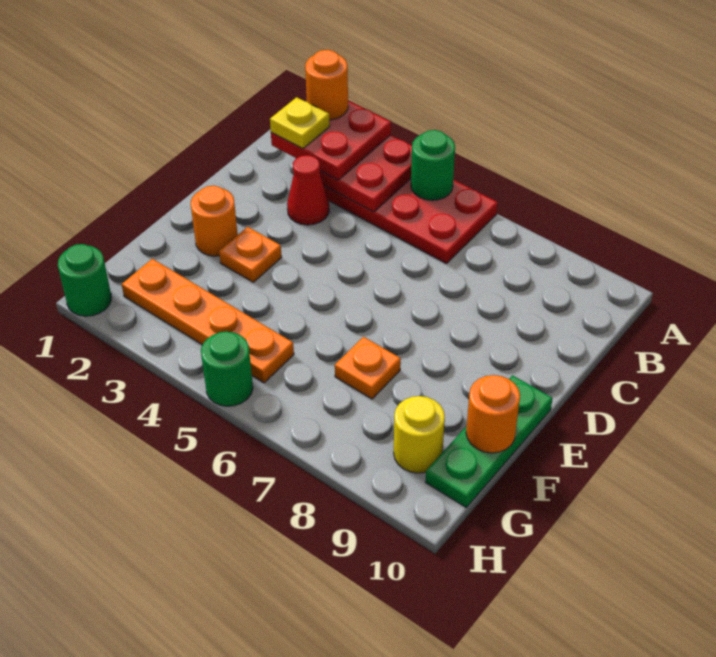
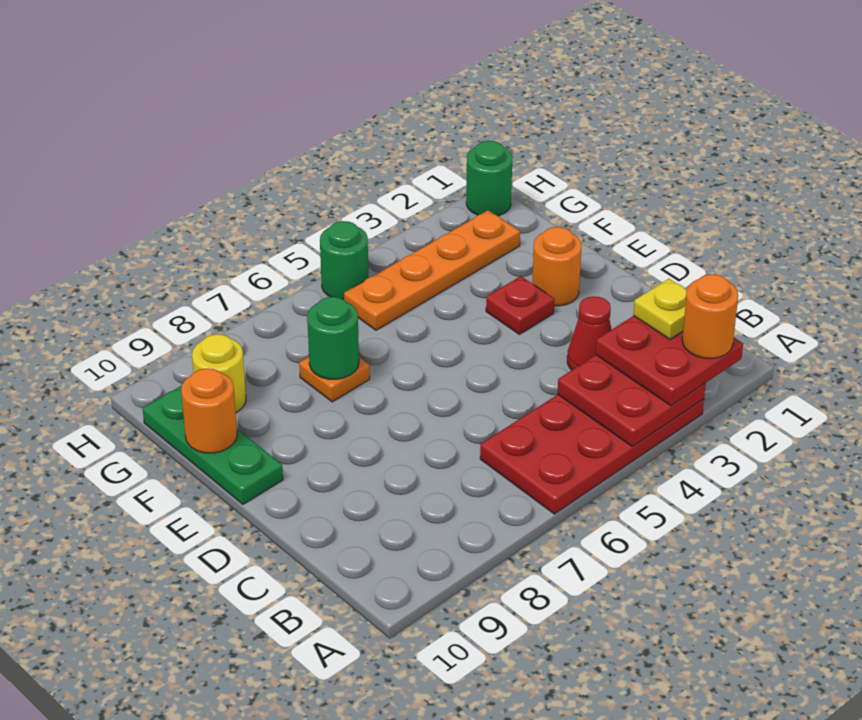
green 1x1 round brick [411,130,455,200] -> green 1x1 round brick moved to [307,297,359,379]
orange 1x1 plate [219,227,282,282] -> red 1x1 plate [486,276,554,334]

